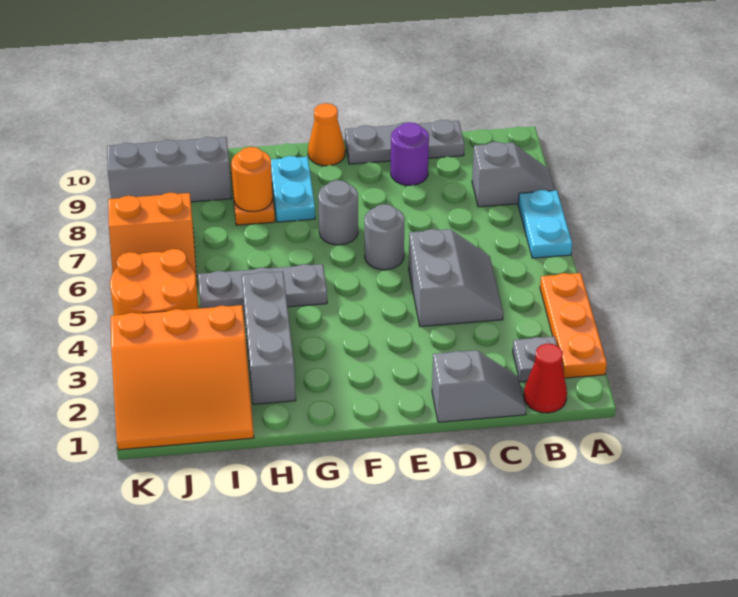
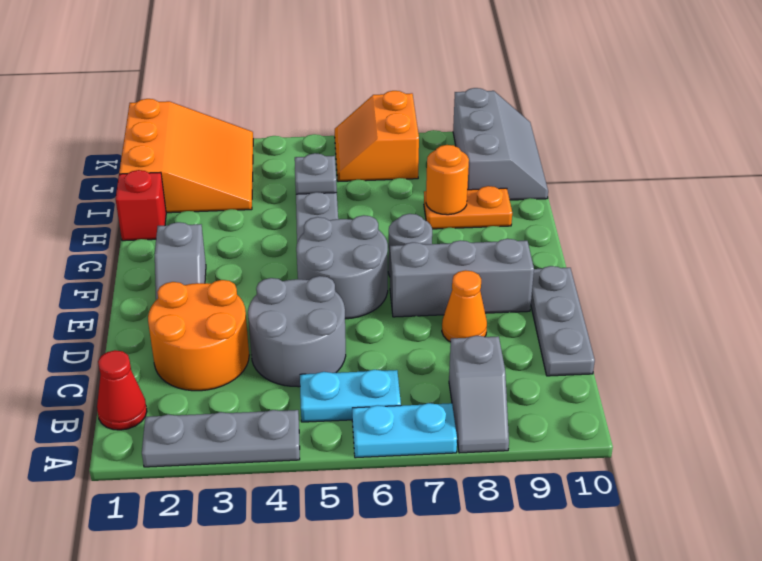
orange 1x3 plate [540,273,607,378] -> grey 1x3 plate [142,410,300,467]
grey 1x1 plate [513,336,563,382] -> grey 1x1 plate moved to [295,153,337,194]
grey 1x2 slope [432,350,526,422] -> grey 1x2 slope moved to [155,222,206,300]
grey 2x2 slope [409,229,503,327] -> grey 2x2 round brick [248,276,346,387]
purple 1x1 round brick [391,122,429,185] -> none
grey 1x1 round brick [365,204,405,270] -> grey 2x2 round brick [296,215,388,319]
orange 1x1 cone [308,103,345,166] -> orange 1x1 cone moved to [442,270,487,342]
cyan 1x2 plate [271,156,315,222] -> cyan 1x2 plate moved to [300,370,401,422]
none -> red 1x1 brick [116,170,166,241]
grey 1x3 brick [242,272,296,404] -> grey 1x3 brick moved to [390,239,534,317]
orange 3x3 slope [111,305,254,450] -> orange 3x3 slope turned to [119,99,253,213]
orange 2x2 round brick [110,249,199,315] -> orange 2x2 round brick moved to [148,280,249,391]

